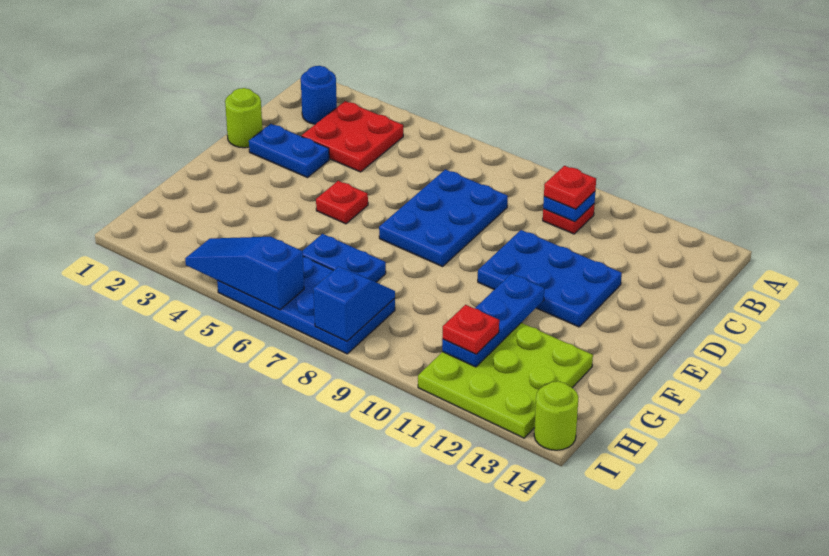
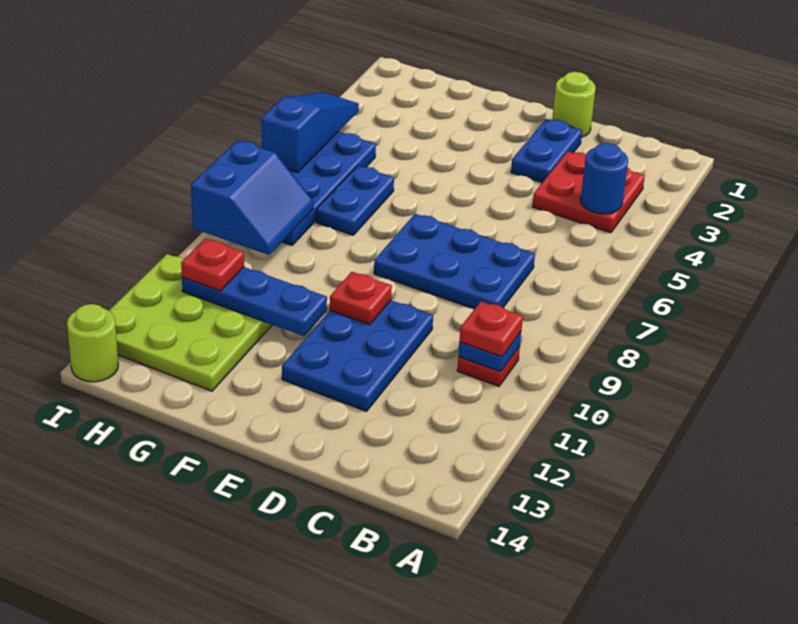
blue 1x1 round brick [301,66,337,124] -> blue 1x1 round brick moved to [581,143,628,214]
red 1x1 plate [316,181,368,224] -> red 1x1 plate moved to [330,272,392,325]
blue 1x2 slope [313,267,395,341] -> blue 2x2 slope [191,140,313,255]

